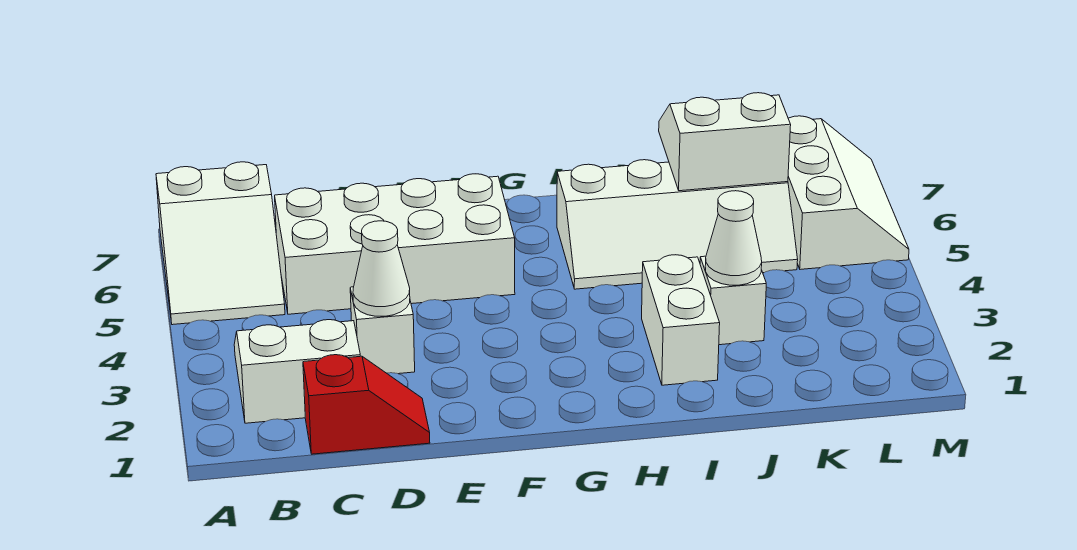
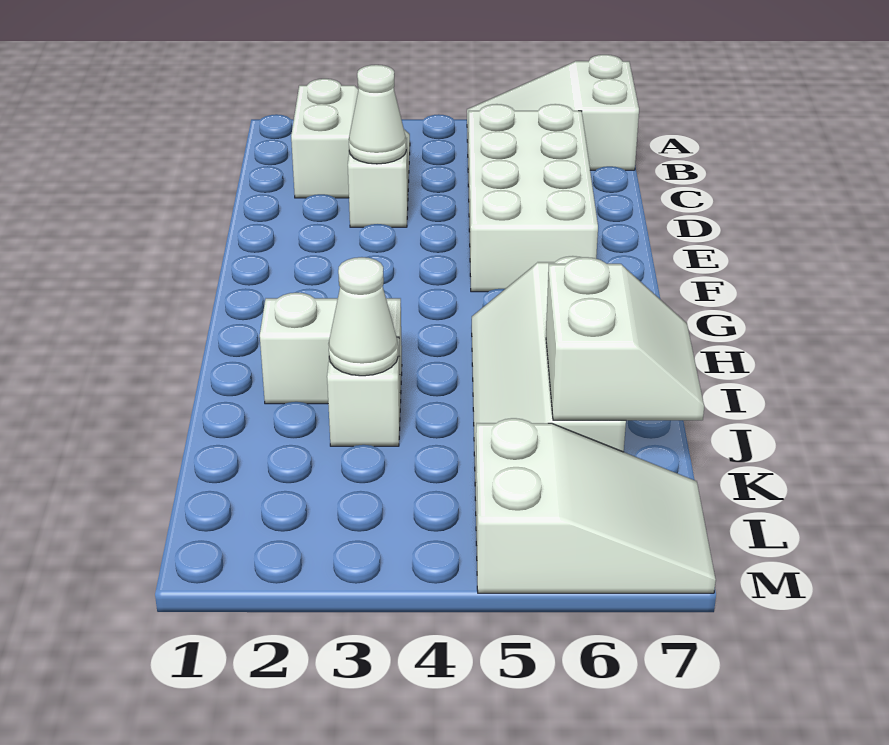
red 1x2 slope [303,355,430,454] -> none
white 2x3 slope [788,116,909,269] -> white 2x3 slope turned to [475,418,716,593]

